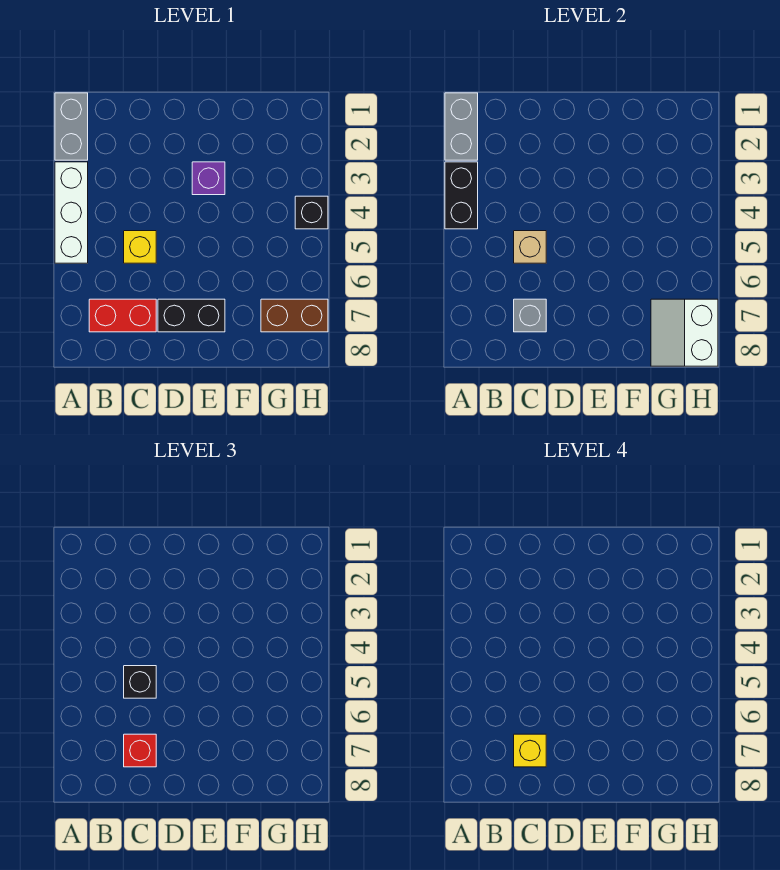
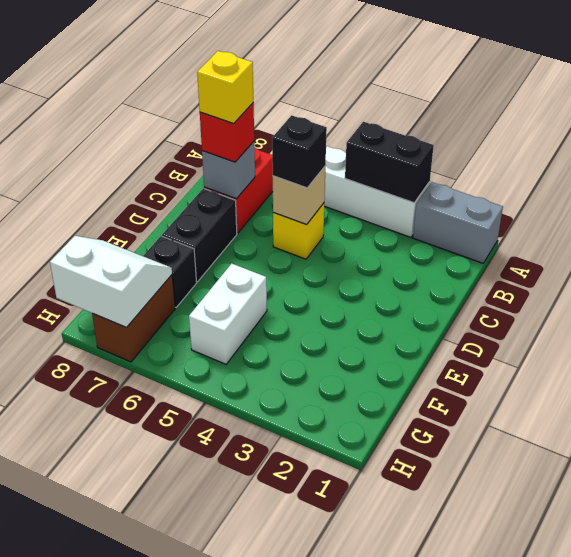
grey 1x2 brick [445,93,478,160] -> none
purple 1x1 brick [192,162,225,195] -> none
none -> white 1x2 brick [189,264,267,364]
black 1x1 brick [295,196,328,229] -> black 1x1 brick moved to [143,236,197,307]

